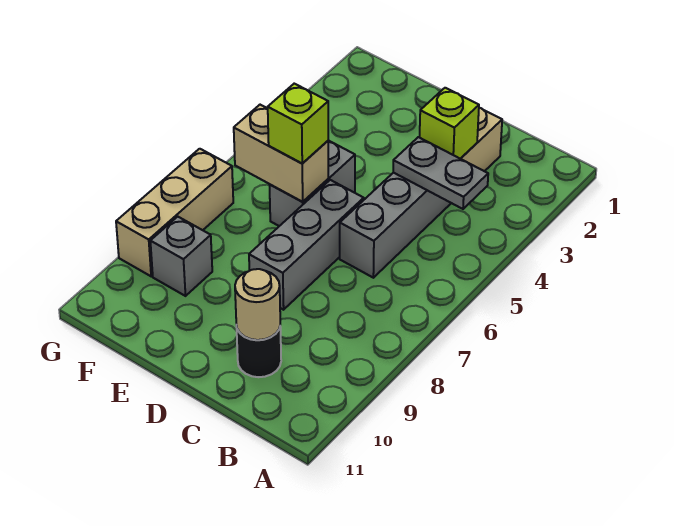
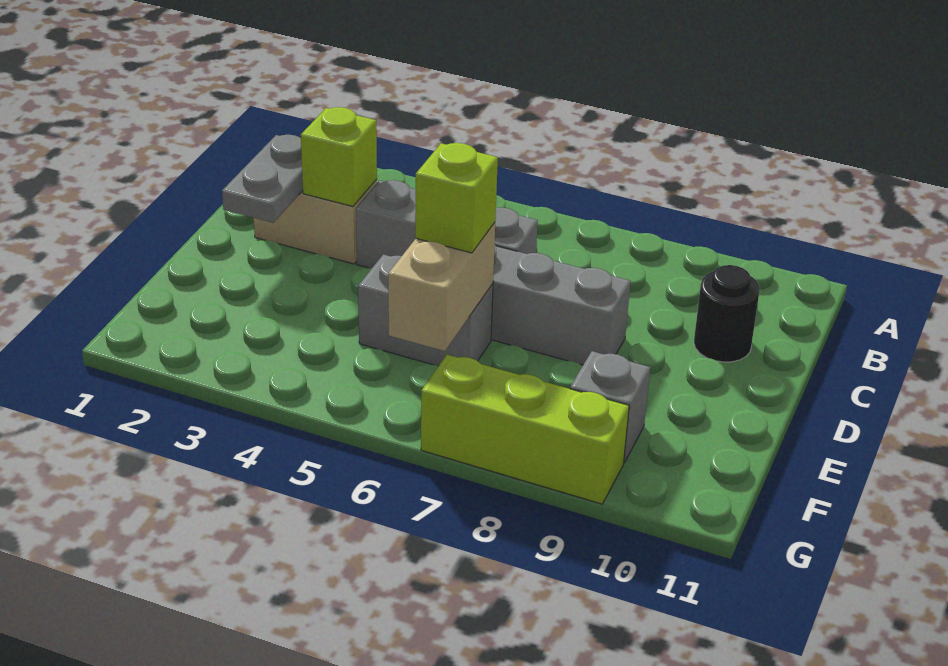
grey 1x2 plate [393,137,488,209] -> grey 1x2 plate moved to [222,135,303,223]
tan 1x1 round brick [235,269,280,340] -> none
tan 1x3 brick [116,149,233,276] -> lime 1x3 brick [421,355,629,504]

